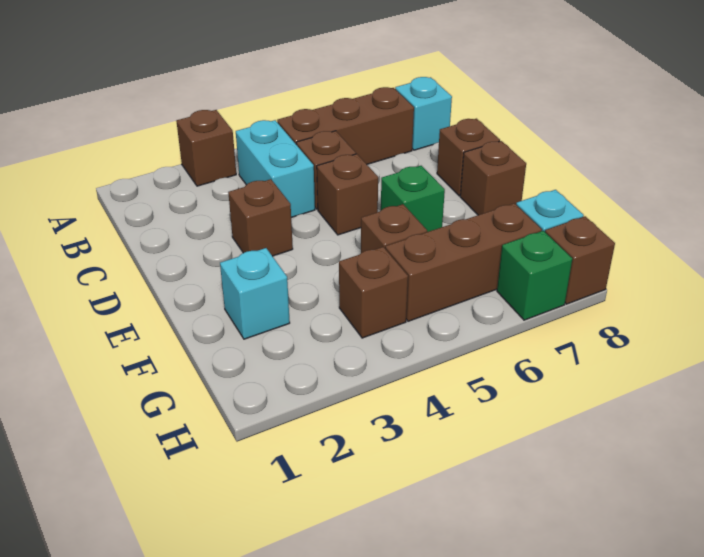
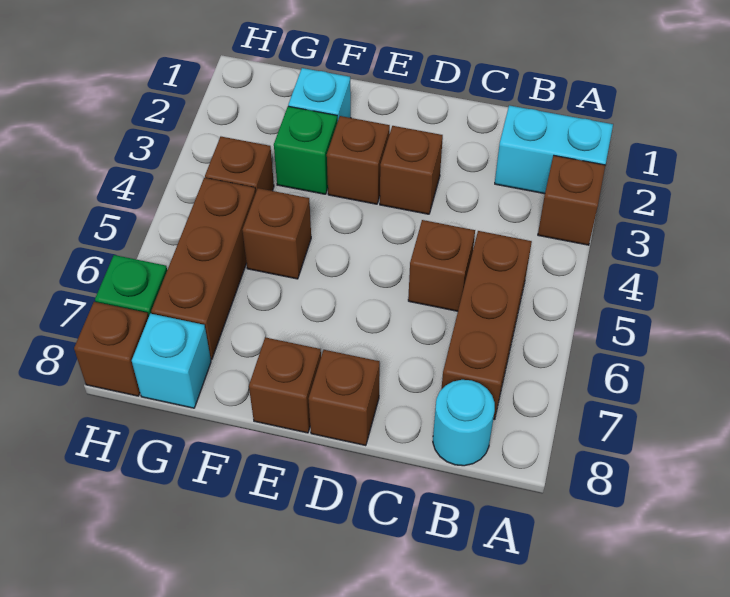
cyan 1x2 brick [236,120,315,218] -> cyan 1x2 brick moved to [495,105,613,194]
cyan 1x1 brick [395,77,452,150] -> cyan 1x1 round brick [433,380,495,466]
brown 1x1 brick [317,154,378,235] -> brown 1x1 brick moved to [327,116,390,204]
green 1x1 brick [381,166,445,232] -> green 1x1 brick moved to [274,106,337,194]

